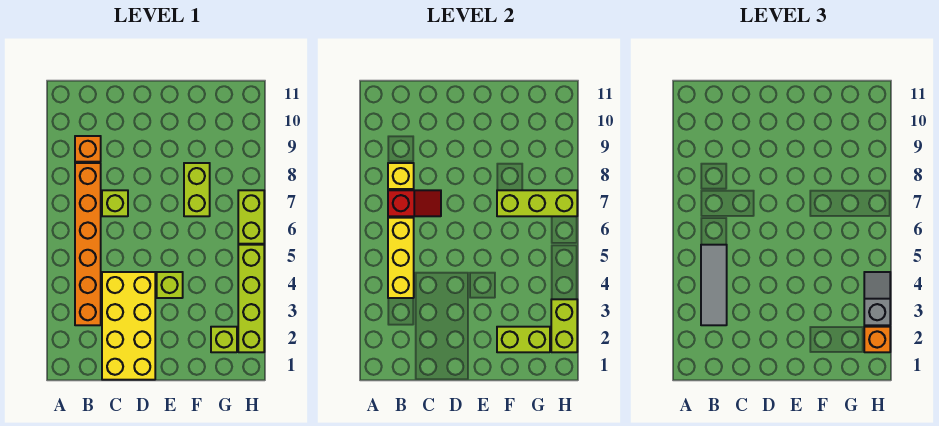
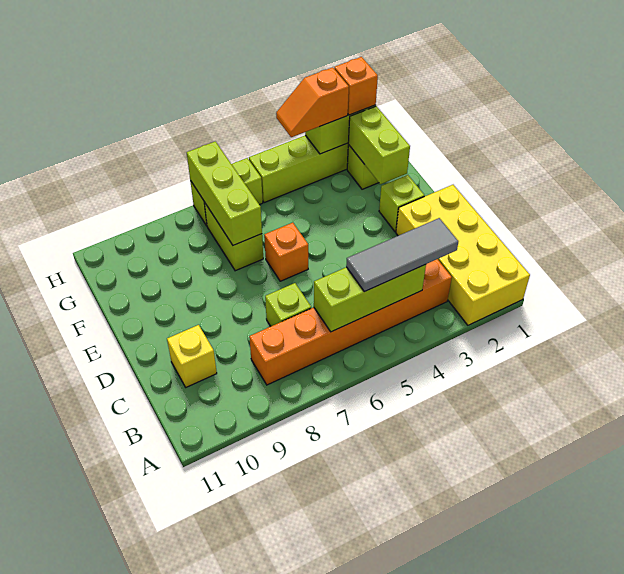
yellow 1x3 brick [388,218,414,298] -> lime 1x3 brick [314,264,426,332]
red 1x2 slope [388,190,441,216] -> none
yellow 1x1 brick [388,163,414,189] -> yellow 1x1 brick moved to [167,325,217,387]
orange 1x1 brick [75,136,101,162] -> orange 1x1 brick moved to [264,223,308,281]
yellow 2x4 brick [102,272,155,380] -> yellow 2x4 brick turned to [396,185,530,325]
lime 1x1 brick [157,272,183,298] -> lime 1x1 brick moved to [379,175,425,232]
lime 1x2 brick [184,163,210,216] -> lime 1x2 brick turned to [204,202,263,271]
grey 1x2 slope [864,272,890,325] -> orange 1x2 slope [276,67,349,137]

